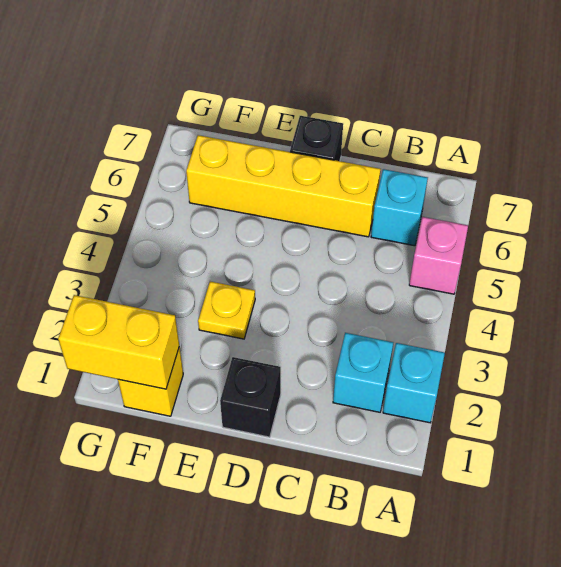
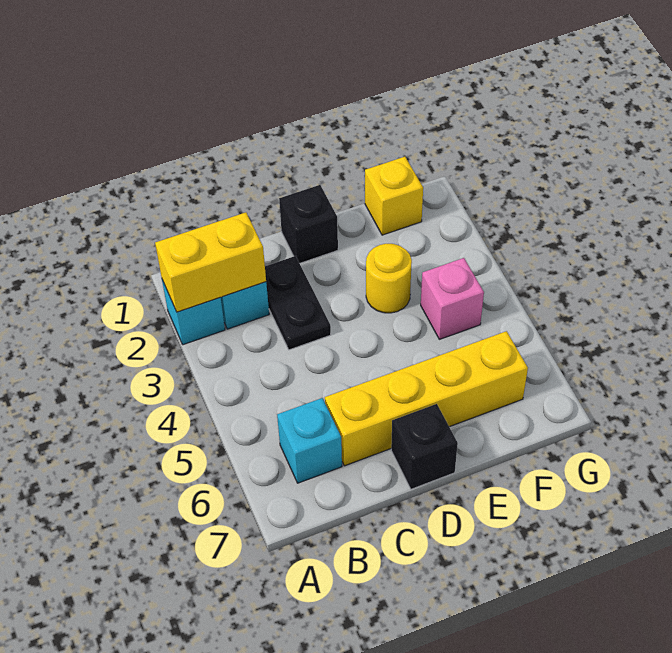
pink 1x1 brick [409,217,468,294] -> pink 1x1 brick moved to [421,258,484,339]
none -> black 1x2 plate [265,256,331,350]
yellow 1x1 plate [198,282,255,339] -> yellow 1x1 round brick [366,244,412,313]
yellow 1x2 brick [58,295,179,389] -> yellow 1x2 brick moved to [155,212,266,312]

